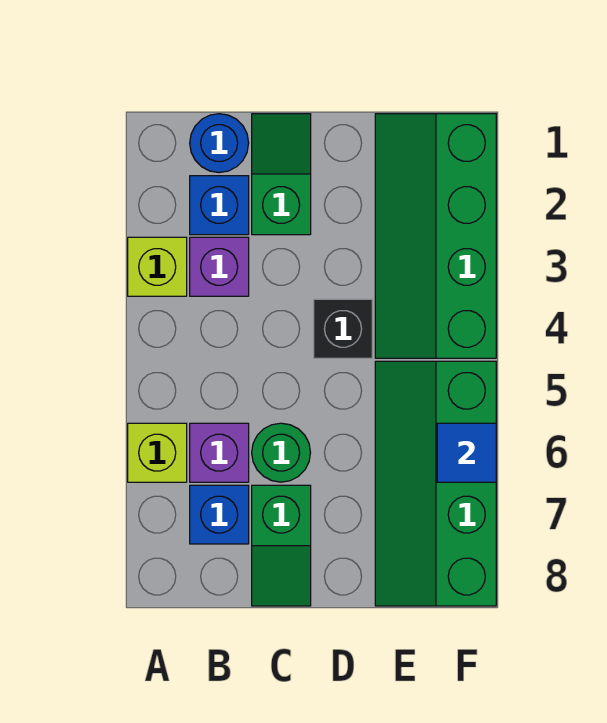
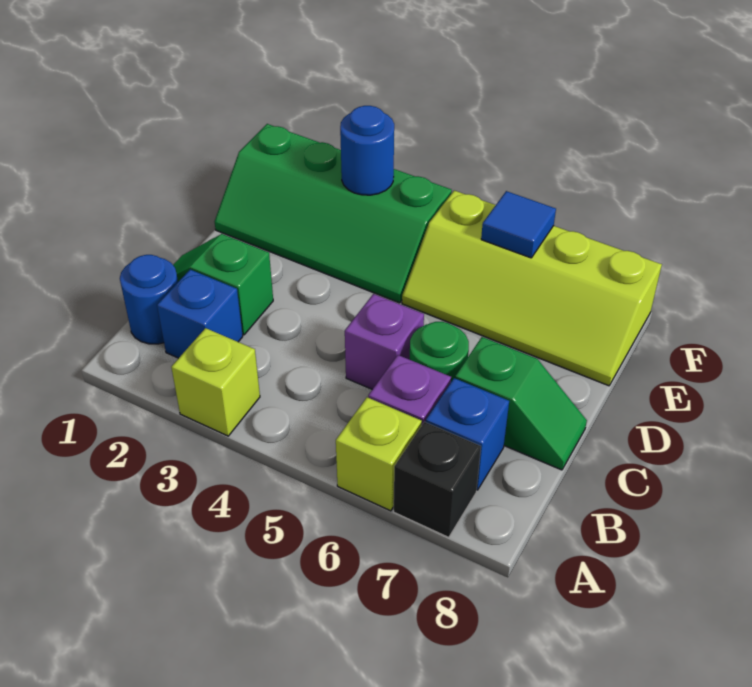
purple 1x1 brick [190,237,249,296] -> purple 1x1 brick moved to [345,294,424,389]
black 1x1 brick [314,299,372,358] -> black 1x1 brick moved to [394,422,481,537]
green 2x4 slope [375,361,496,606] -> lime 2x4 slope [402,190,662,386]
none -> blue 1x1 round brick [340,106,394,195]

